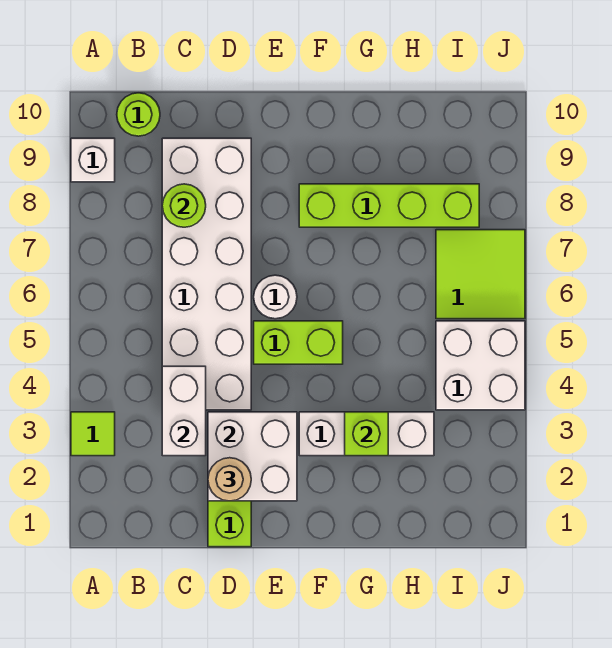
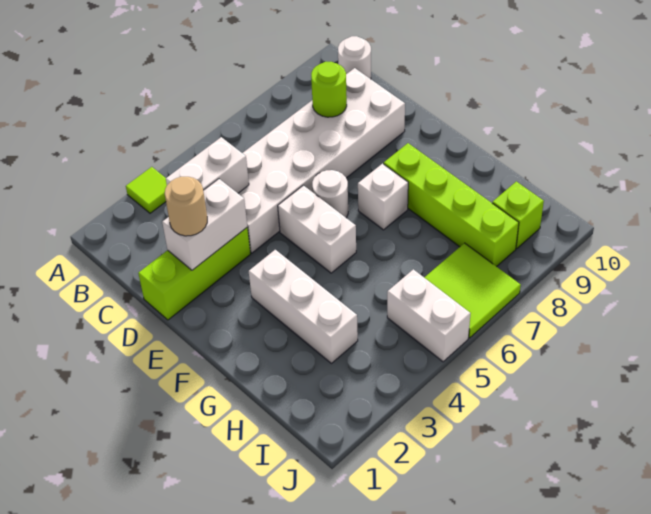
white 1x1 brick [71,138,115,182] -> white 1x1 brick moved to [358,164,408,230]
lime 1x1 round brick [117,93,160,136] -> white 1x1 round brick [338,36,371,79]
white 2x2 brick [208,412,297,501] -> white 1x2 brick [162,179,247,270]
lime 1x2 brick [254,321,343,364] -> white 1x2 brick [278,185,356,273]
lime 1x1 brick [345,412,388,456] -> lime 1x1 brick moved to [492,182,544,249]
white 2x2 brick [436,321,525,410] -> white 1x2 brick [387,269,471,362]

